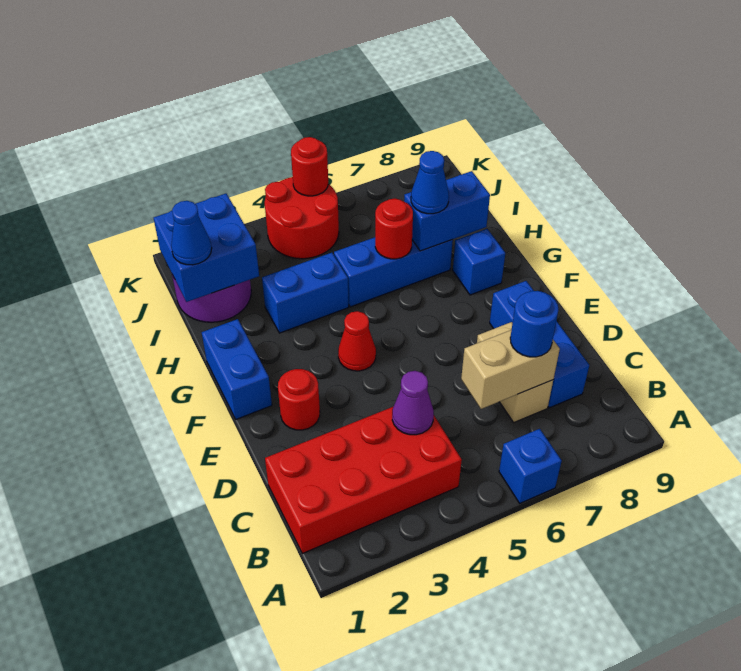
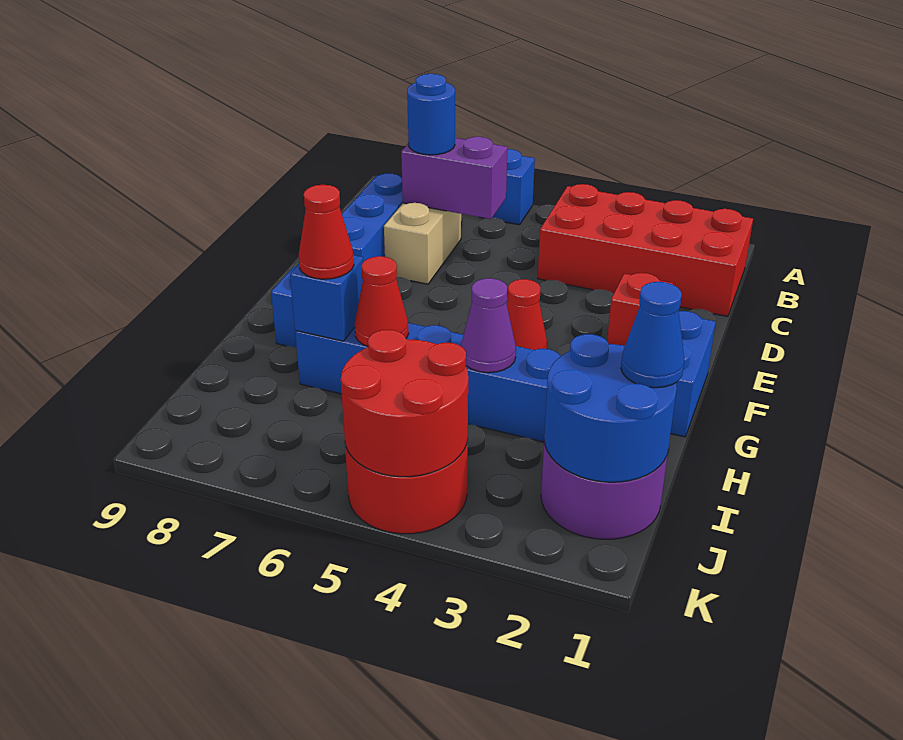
purple 1x1 cone [392,371,434,435] -> purple 1x1 cone moved to [461,278,516,373]
tan 1x2 brick [461,330,560,409] -> purple 1x2 brick [401,137,508,219]
red 1x1 round brick [278,369,320,430] -> red 1x1 brick [607,273,673,346]
red 1x1 round brick [375,199,413,259] -> red 1x1 cone [355,256,409,346]
blue 1x2 brick [404,171,490,251] -> blue 1x1 brick [290,255,363,341]
blue 1x1 cone [411,151,449,214] -> red 1x1 cone [299,185,354,279]
blue 2x2 brick [154,194,259,302] -> blue 2x2 round brick [544,334,677,482]
red 1x1 round brick [291,137,328,196] -> red 2x2 round brick [341,330,468,477]

